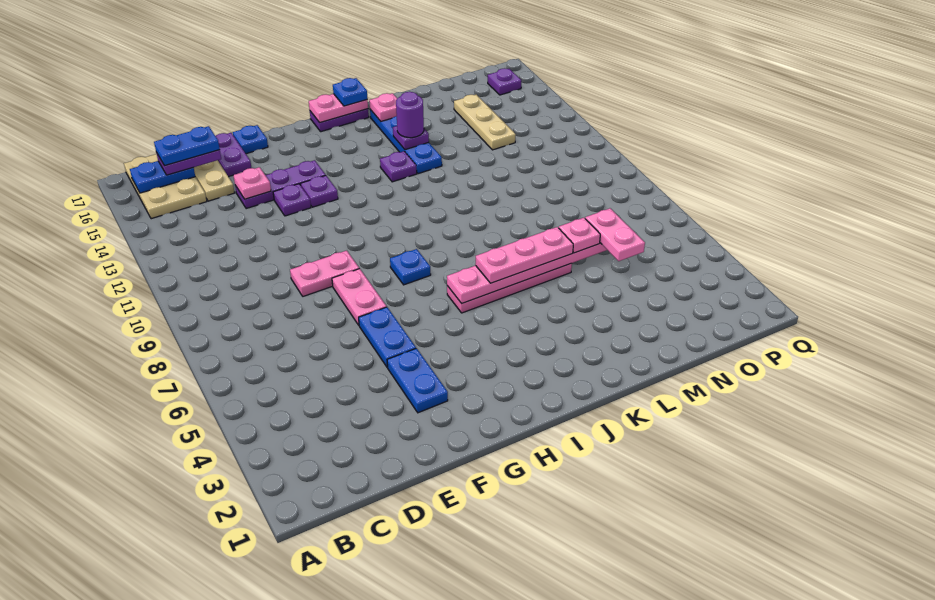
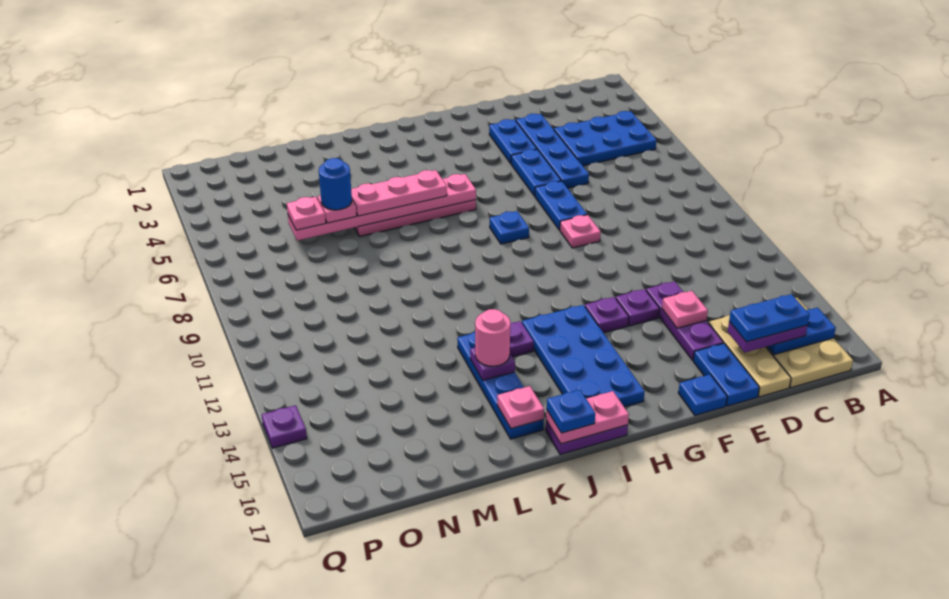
none -> blue 2x3 plate [554,111,657,166]
none -> blue 1x4 plate [516,114,589,188]
pink 1x2 plate [290,251,359,296] -> pink 1x1 plate [560,215,601,248]
purple 1x3 plate [235,160,326,209] -> purple 1x3 plate turned to [646,281,723,360]
purple 1x2 plate [216,133,251,177] -> blue 1x2 plate [693,343,759,406]
pink 1x2 plate [332,269,387,325] -> blue 1x2 plate [535,181,587,230]
none -> blue 2x4 plate [522,305,645,407]
purple 1x1 round brick [396,92,424,138] -> pink 1x1 round brick [475,309,510,366]
none -> blue 1x1 round brick [319,158,352,210]
pink 1x2 plate [585,208,645,261] -> pink 1x1 plate [287,197,326,230]
tan 1x3 plate [454,95,516,150] -> none
purple 1x1 plate [488,68,521,95] -> purple 1x1 plate moved to [262,405,307,448]

